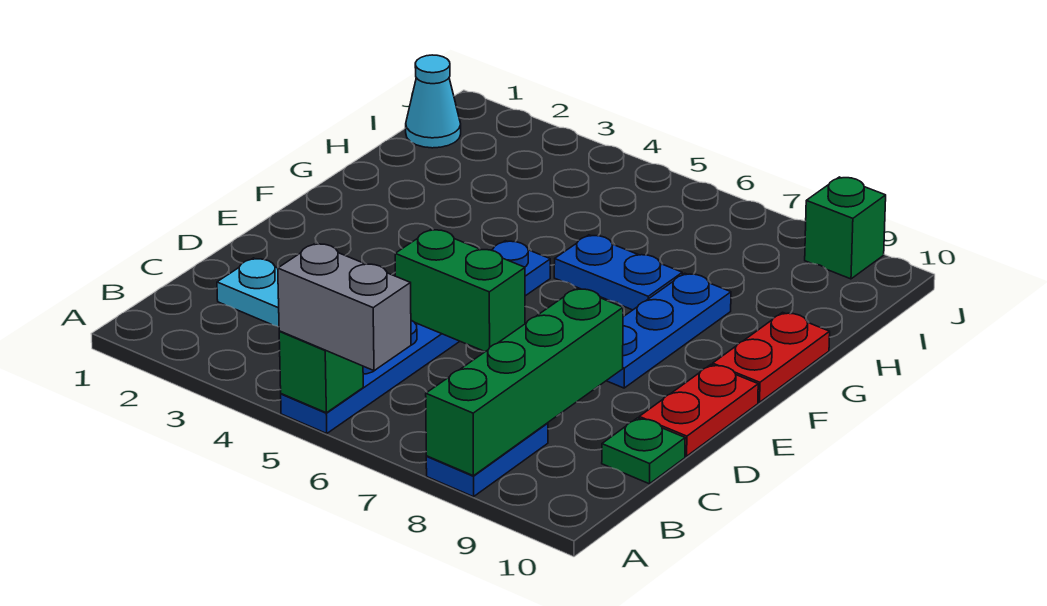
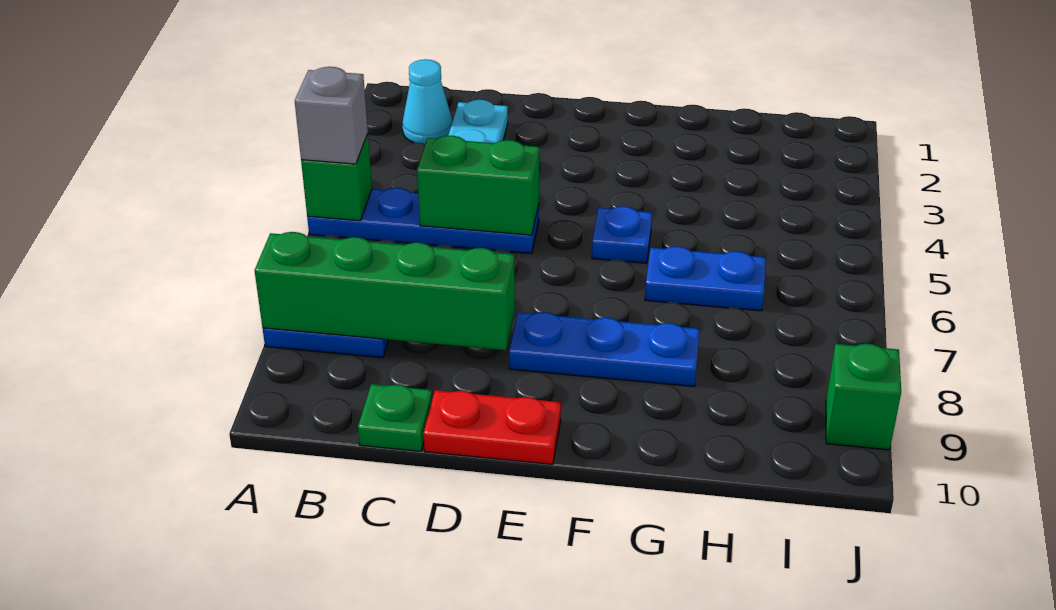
grey 1x2 brick [278,243,411,371] -> grey 1x1 brick [295,67,368,164]
green 1x2 brick [395,229,525,352] -> green 1x2 brick turned to [417,135,539,235]
red 1x2 plate [713,312,830,402] -> none
blue 1x2 plate [554,235,682,310] -> blue 1x2 plate turned to [645,246,766,311]
cyan 1x1 cone [406,55,461,148] -> cyan 1x1 cone moved to [403,59,452,144]

